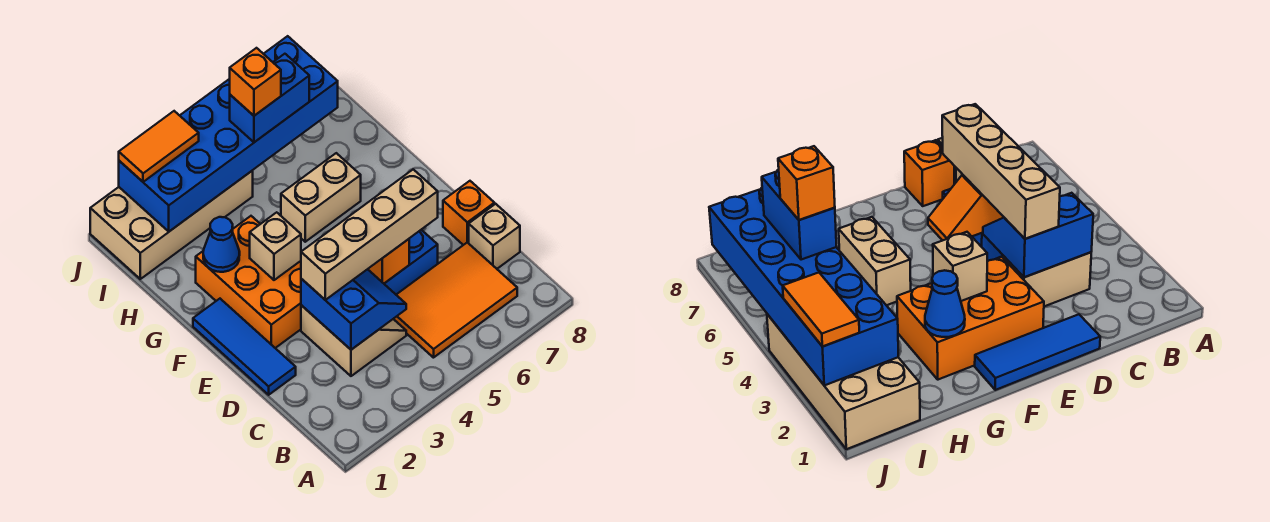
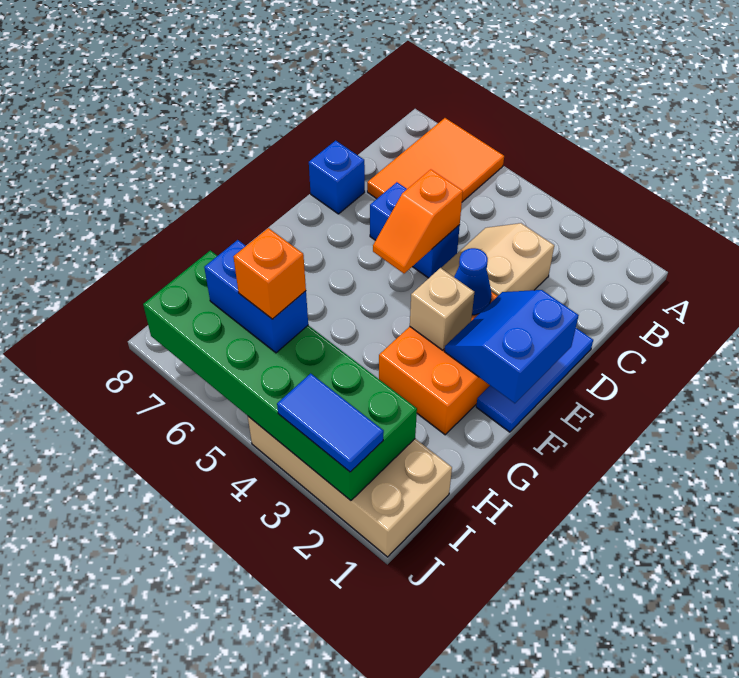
orange 2x3 tile [394,243,517,358] -> orange 2x3 tile turned to [367,118,504,202]
blue 2x2 slope [301,269,406,350] -> blue 2x2 slope moved to [444,290,579,403]
tan 1x1 brick [469,204,520,269] -> none
tan 1x4 brick [301,169,438,300] -> none
orange 1x1 brick [443,181,494,245] -> blue 1x1 brick [309,141,365,214]
blue 1x1 cone [203,217,240,272] -> blue 1x1 cone moved to [454,248,492,315]
tan 1x2 brick [281,153,361,242] -> none
blue 2x6 brick [119,36,338,232] -> green 2x6 brick [143,250,417,500]
orange 1x2 tile [119,111,199,182] -> blue 1x2 tile [277,373,384,472]

